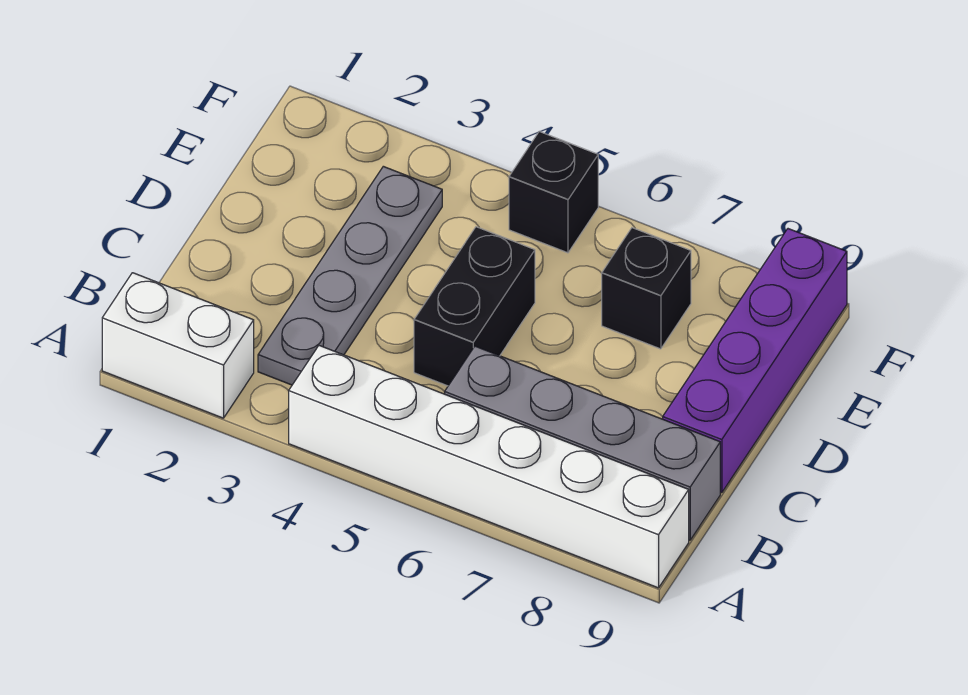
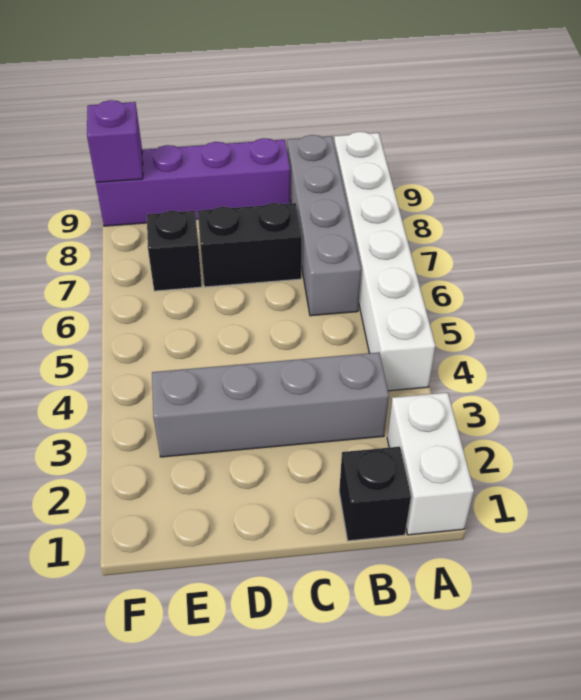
grey 1x4 plate [258,166,442,385] -> grey 1x4 brick [152,352,389,457]
black 1x2 brick [414,227,535,386] -> black 1x2 brick moved to [198,203,302,287]
black 1x1 brick [509,132,598,253] -> black 1x1 brick moved to [339,447,411,541]
none -> purple 1x1 brick [87,100,143,182]

